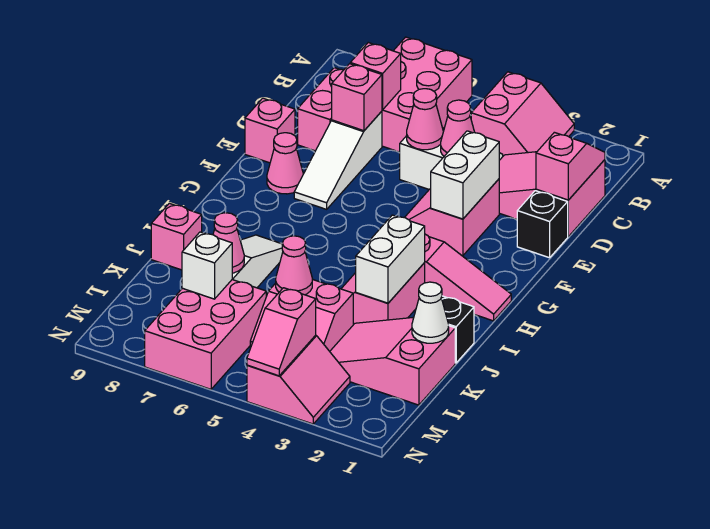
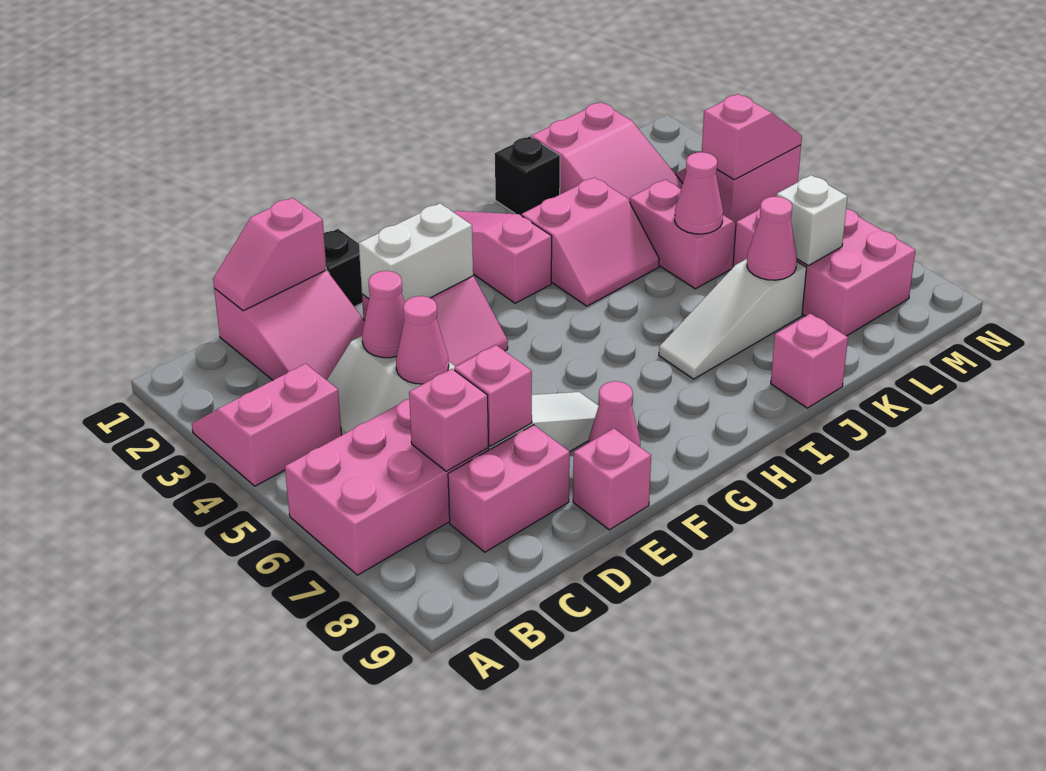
white 1x2 brick [356,215,425,303] -> none
white 1x1 cone [412,282,449,343] -> none
pink 2x3 brick [145,280,266,389] -> pink 2x3 brick turned to [733,208,915,336]

